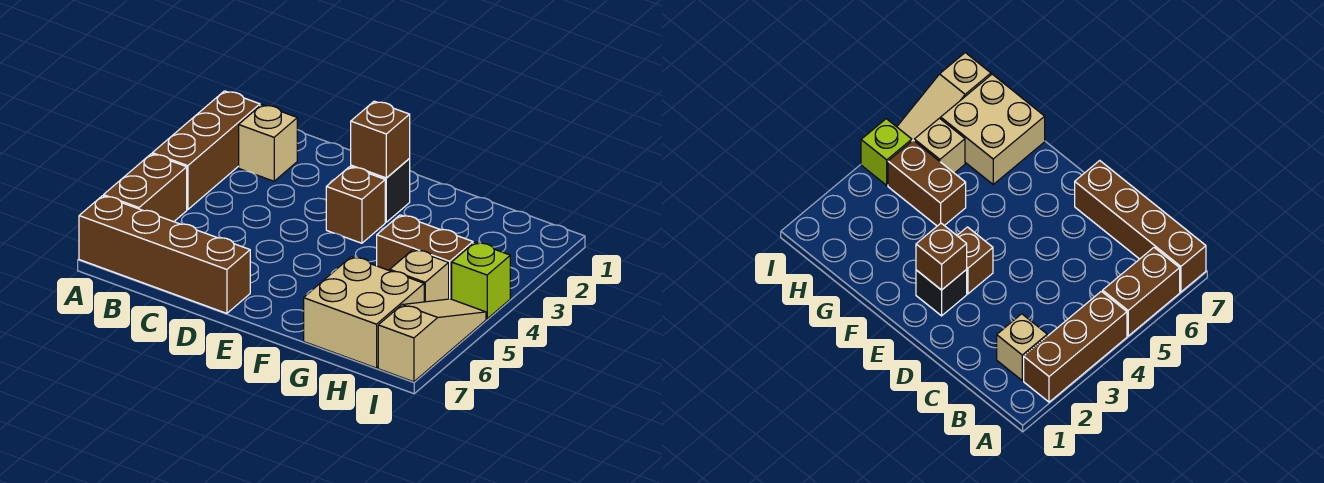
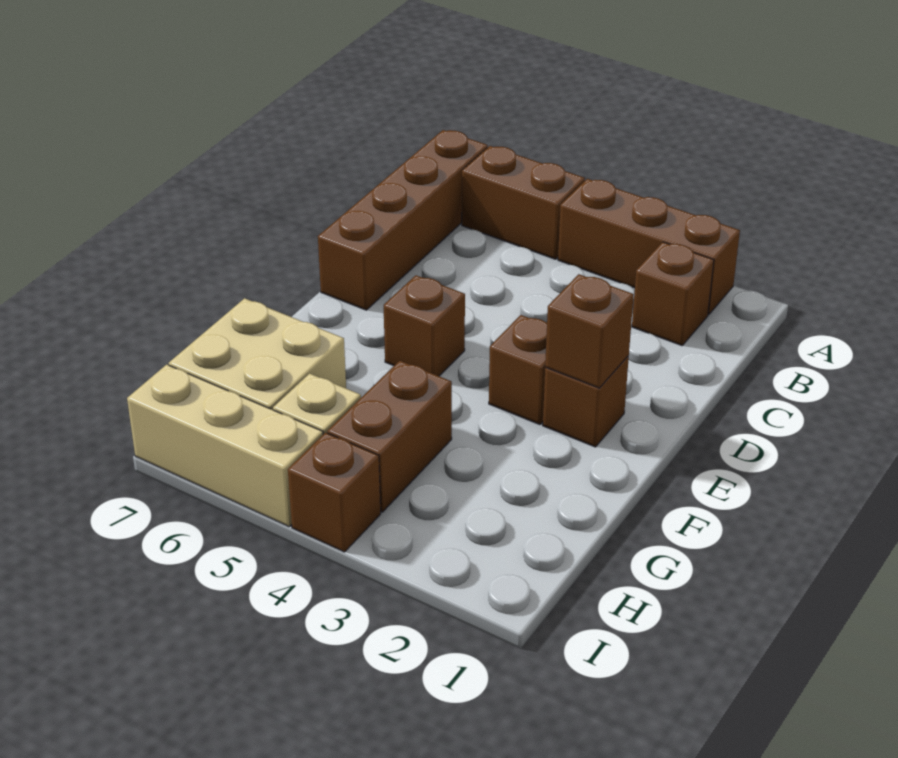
tan 1x1 brick [239,105,297,181] -> brown 1x1 brick [632,242,714,346]
black 1x1 brick [351,159,410,222] -> brown 1x1 brick [543,356,629,447]
none -> brown 1x1 brick [384,275,465,376]
lime 1x1 brick [452,242,510,319] -> brown 1x1 brick [288,433,381,552]
tan 1x3 slope [378,299,486,382] -> tan 1x3 brick [127,364,323,527]

